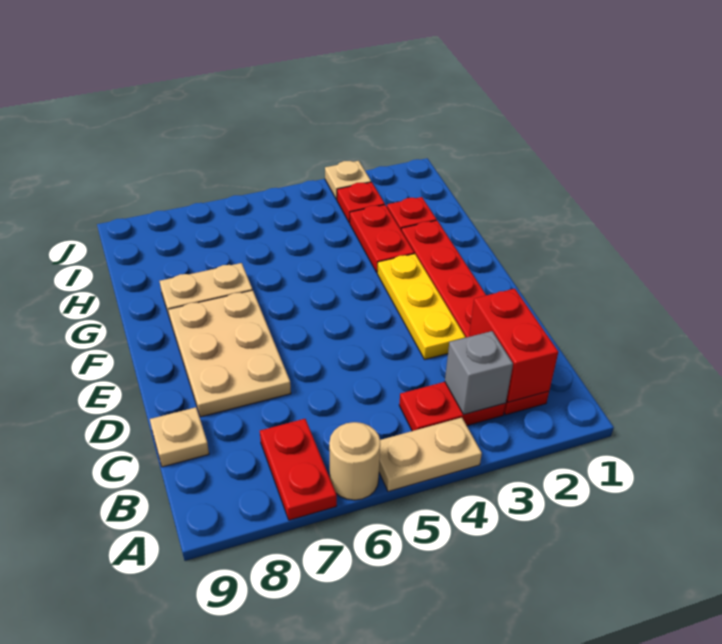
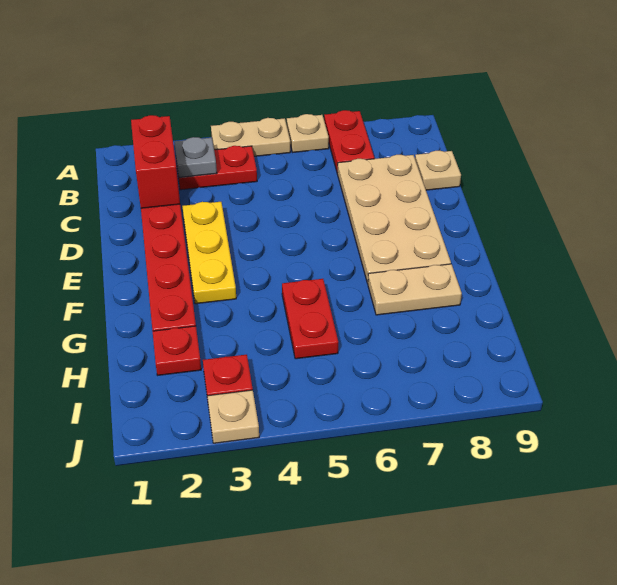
tan 1x1 round brick [329,422,380,500] -> tan 1x1 plate [287,114,329,152]
grey 1x1 brick [445,331,513,415] -> grey 1x1 plate [174,137,217,177]
tan 2x3 plate [168,290,291,417] -> tan 2x4 plate [337,155,451,284]
red 1x2 plate [350,205,414,272] -> red 1x2 plate moved to [282,279,338,359]

